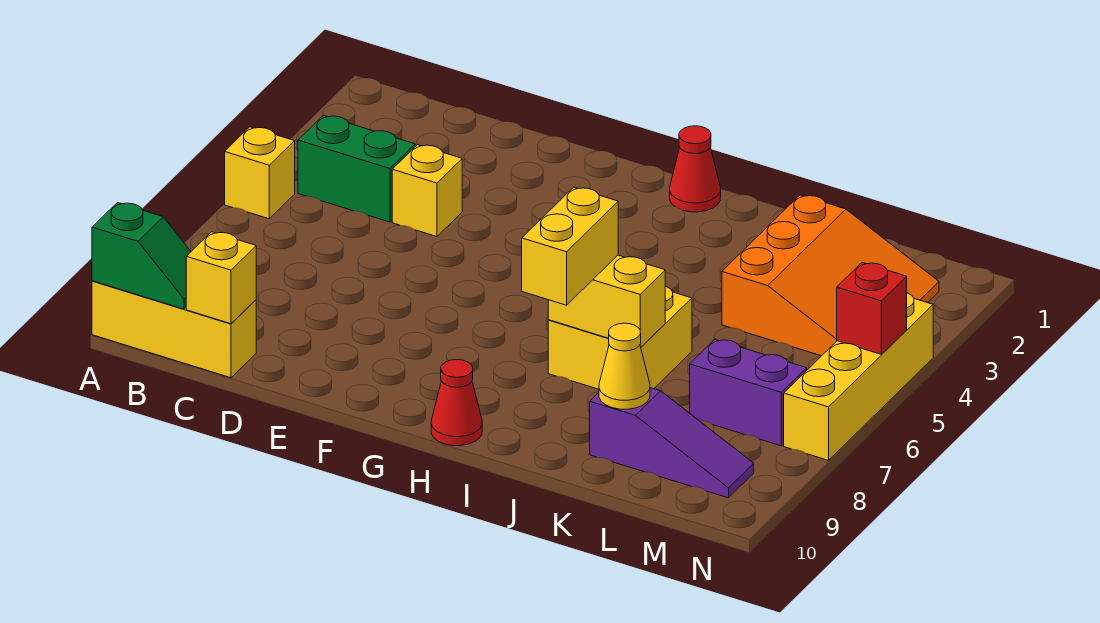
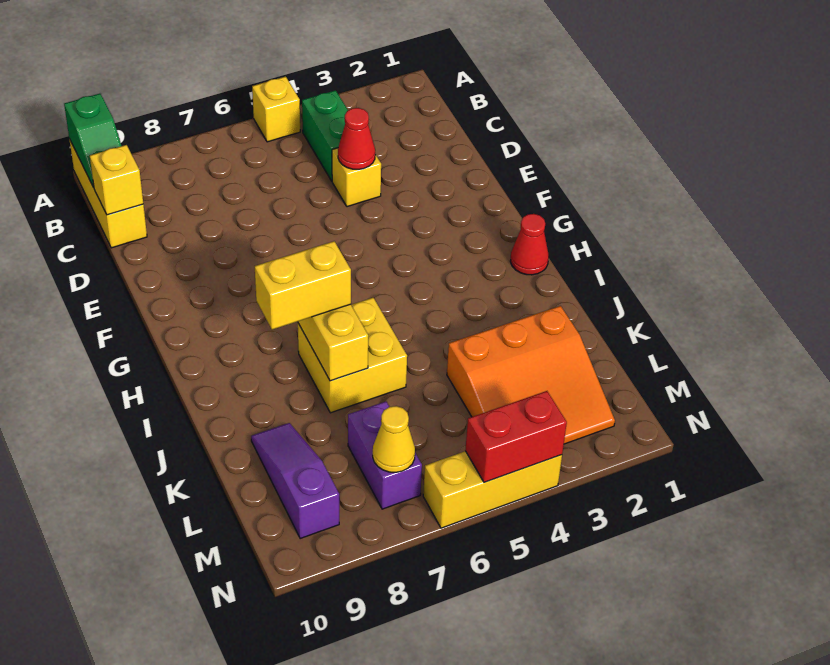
red 1x1 cone [431,360,482,446] -> red 1x1 cone moved to [338,108,375,169]
purple 1x3 slope [590,388,754,498] -> purple 1x3 slope turned to [251,423,339,539]
yellow 1x1 cone [599,323,650,409] -> yellow 1x1 cone moved to [373,406,415,472]
yellow 1x4 brick [784,293,933,460] -> yellow 1x3 brick [423,451,562,528]
red 1x1 brick [837,263,907,354] -> red 1x2 brick [465,391,567,482]

